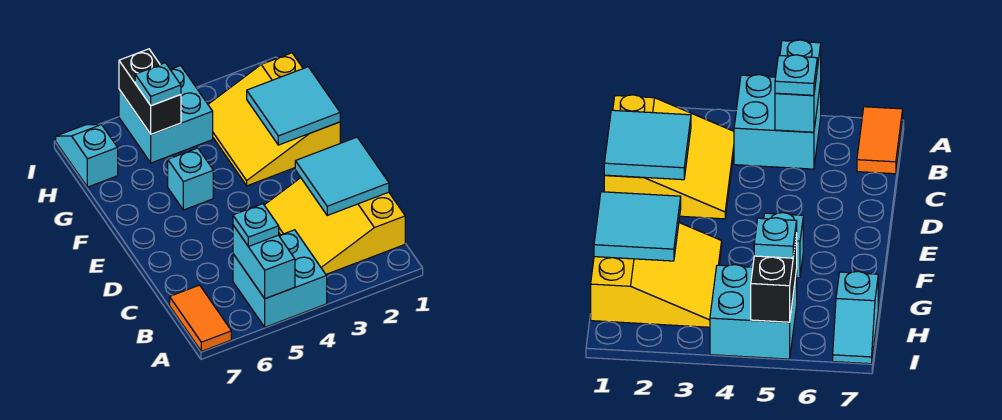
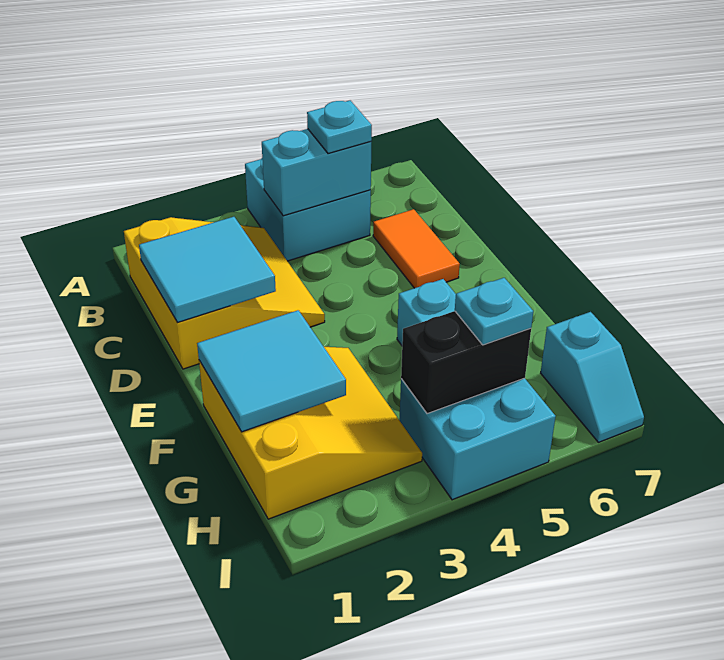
cyan 1x2 brick [233,225,295,299] -> cyan 1x2 brick turned to [262,129,371,216]
orange 1x2 tile [170,285,231,351] -> orange 1x2 tile moved to [373,209,460,288]
black 1x2 brick [119,49,181,134] -> black 1x2 brick turned to [401,311,531,414]

